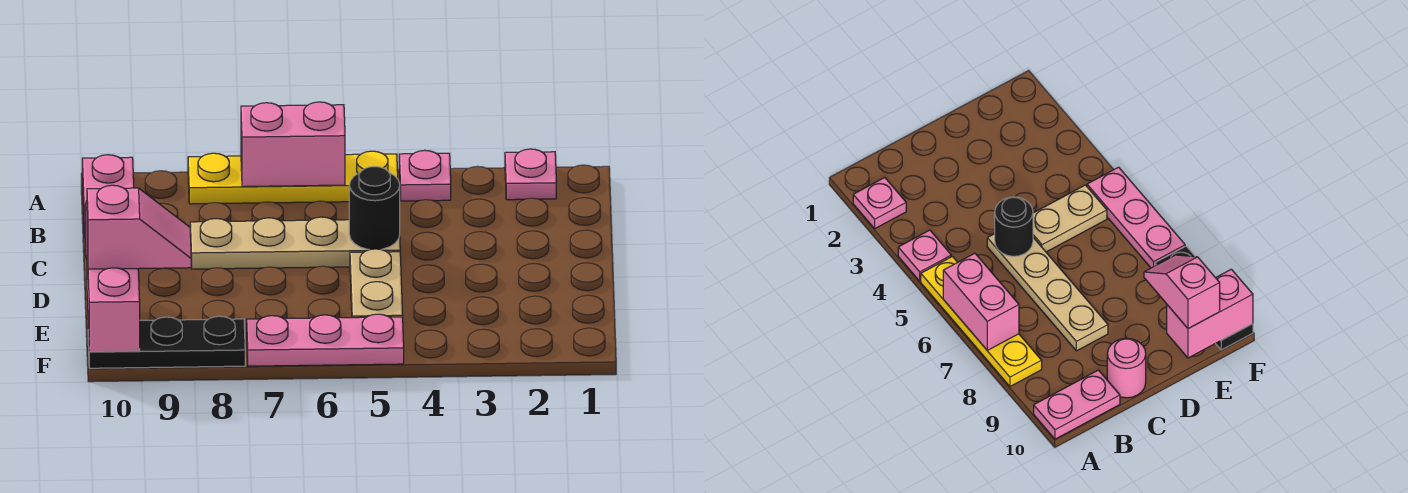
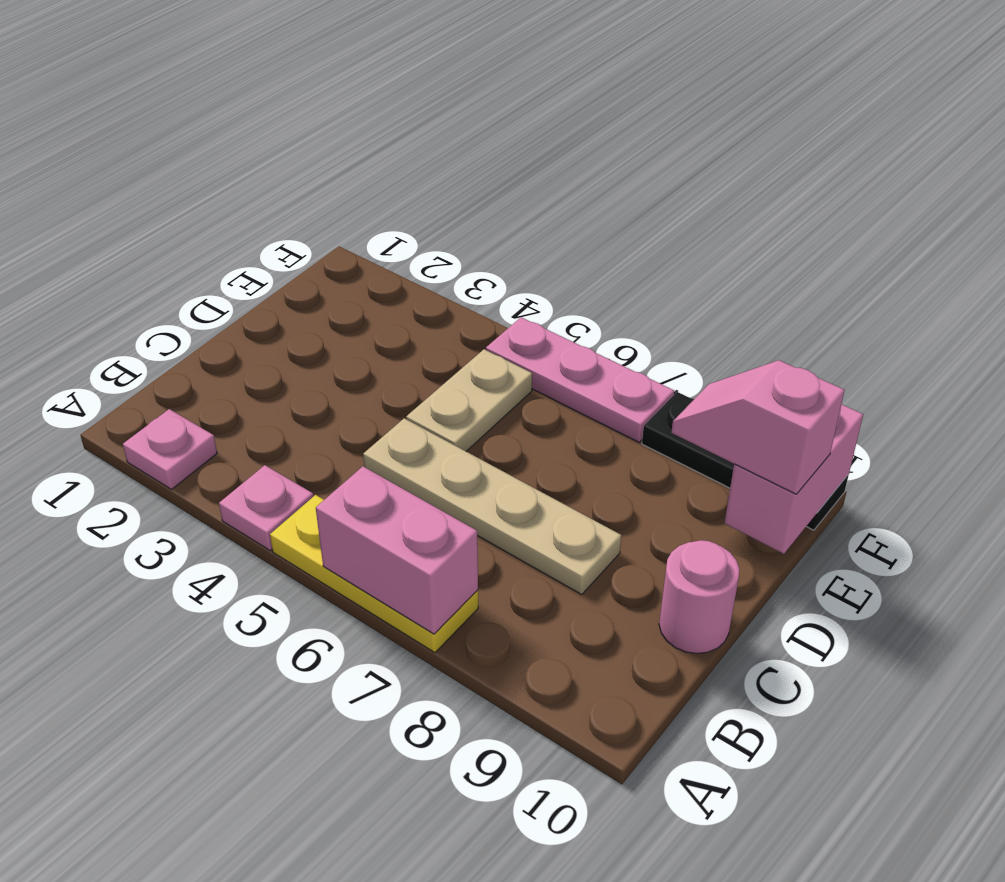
yellow 1x4 plate [188,151,398,204] -> yellow 1x3 plate [270,495,478,653]
pink 1x2 plate [82,155,134,232] -> none
black 1x1 round brick [349,167,400,250] -> none

